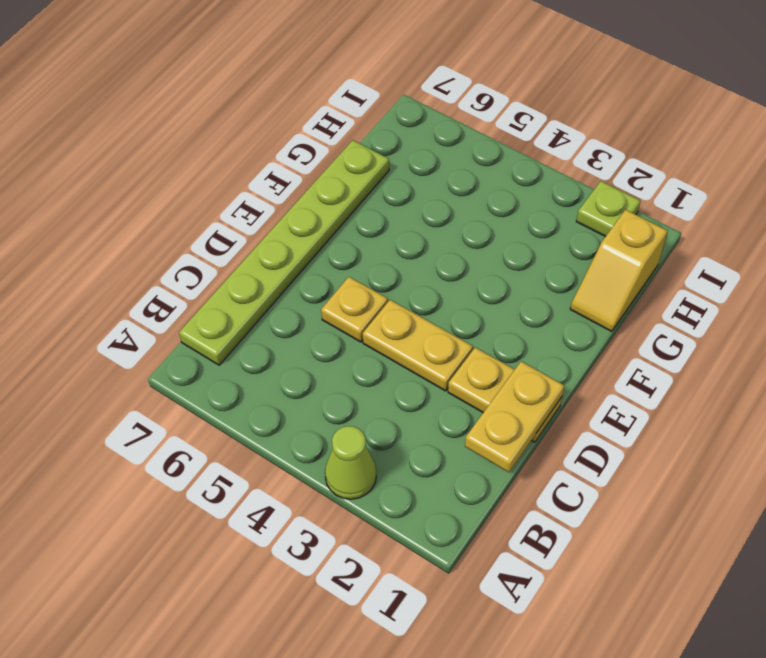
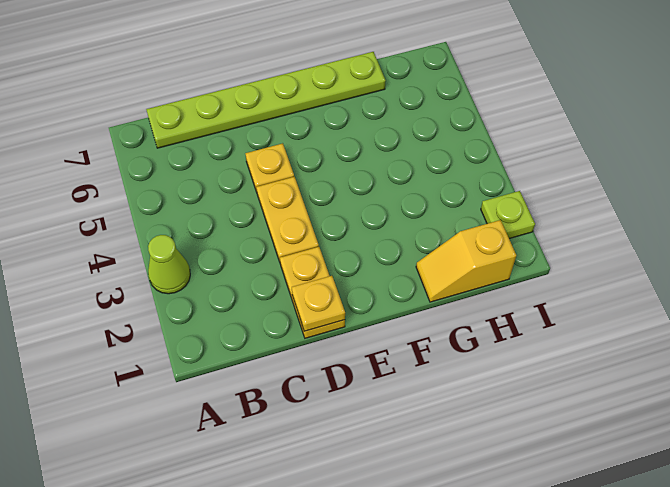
yellow 1x2 plate [465,361,564,472] -> yellow 1x1 plate [292,276,345,331]

